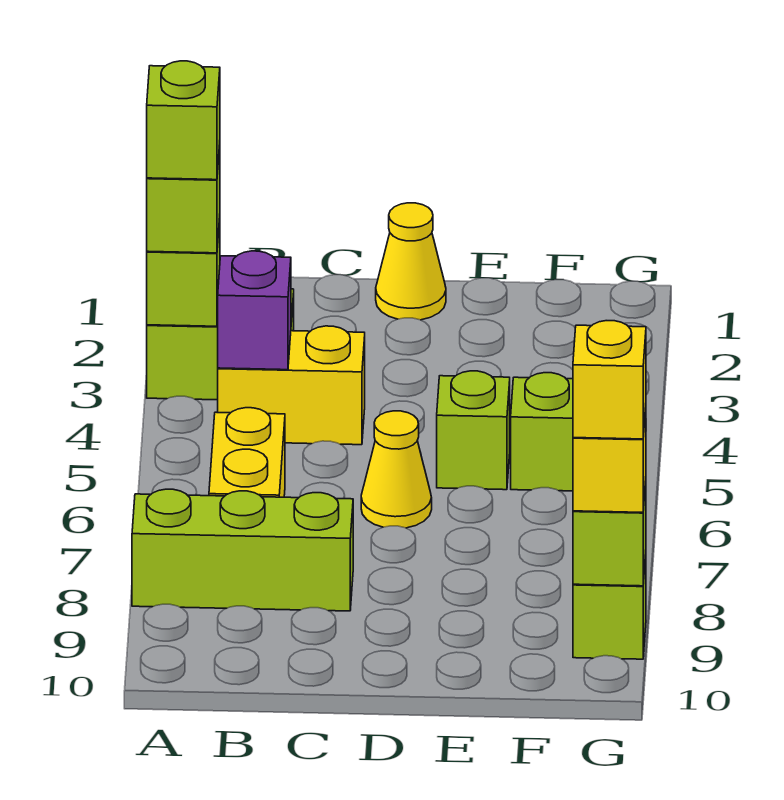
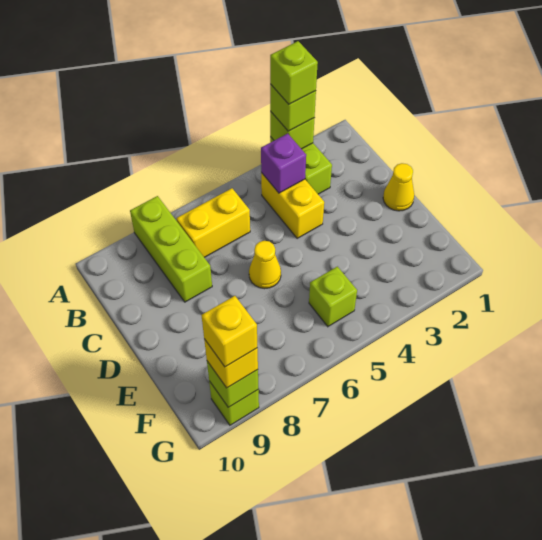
lime 1x1 brick [437,371,510,490] -> none

